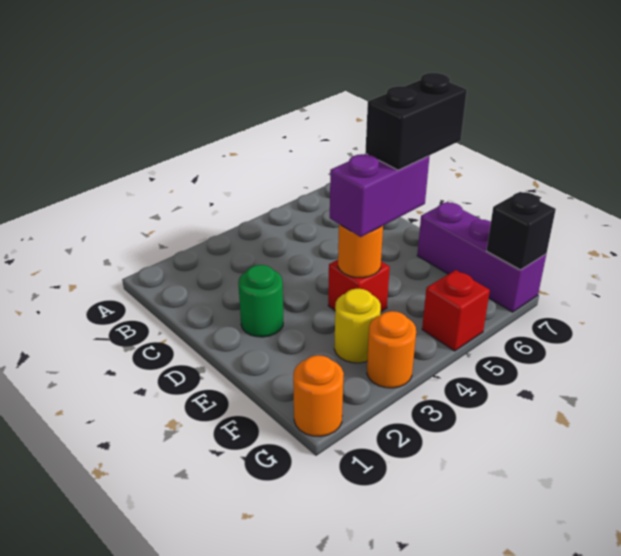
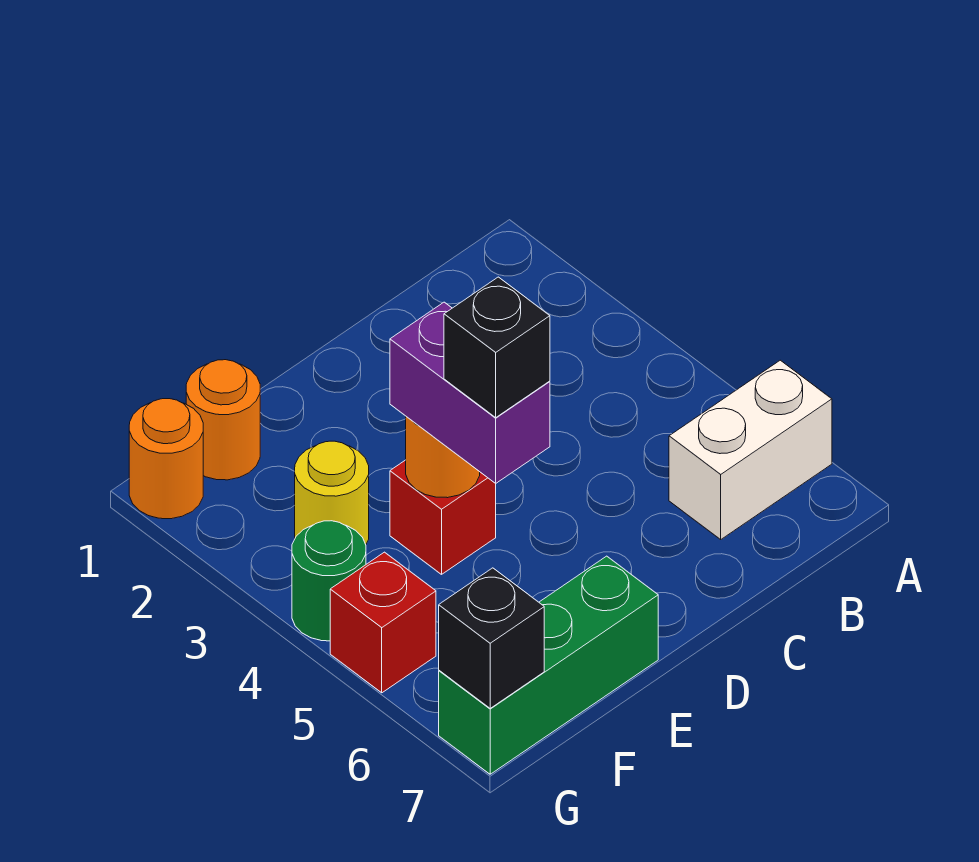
none -> white 1x2 brick [669,360,832,539]
green 1x1 round brick [238,265,283,337] -> green 1x1 round brick moved to [292,521,366,641]
black 1x2 brick [365,73,467,170] -> black 1x1 brick [444,277,550,417]
purple 1x3 brick [417,202,546,312] -> green 1x3 brick [439,556,658,774]
orange 1x1 round brick [367,311,416,388] -> orange 1x1 round brick moved to [186,360,260,480]

